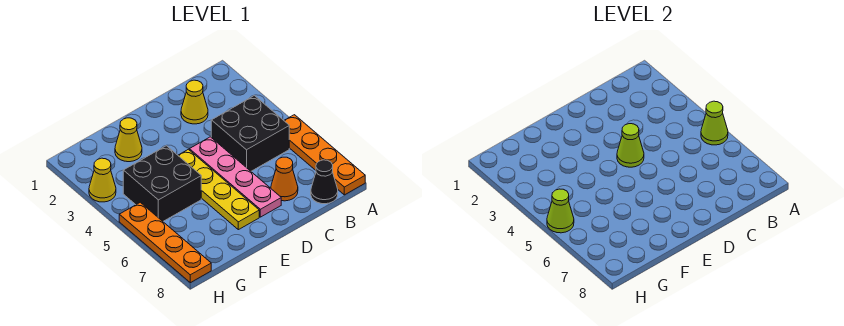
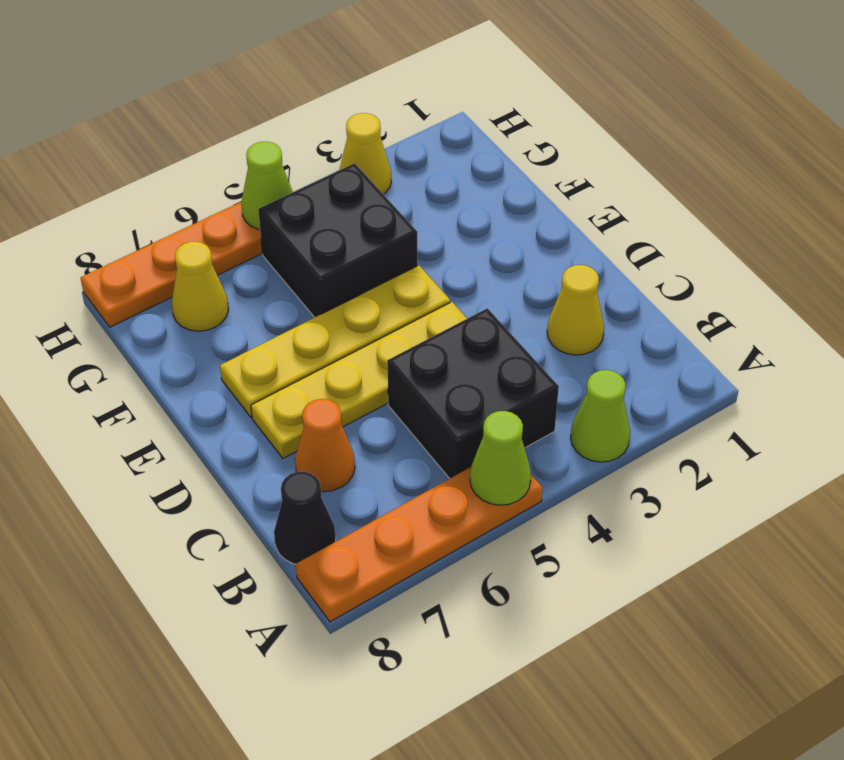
pink 1x4 plate [189,137,281,217] -> yellow 1x4 plate [251,302,467,458]
lime 1x1 cone [617,124,644,167] -> lime 1x1 cone moved to [571,370,630,462]
yellow 1x1 cone [115,118,142,162] -> yellow 1x1 cone moved to [172,242,228,331]

